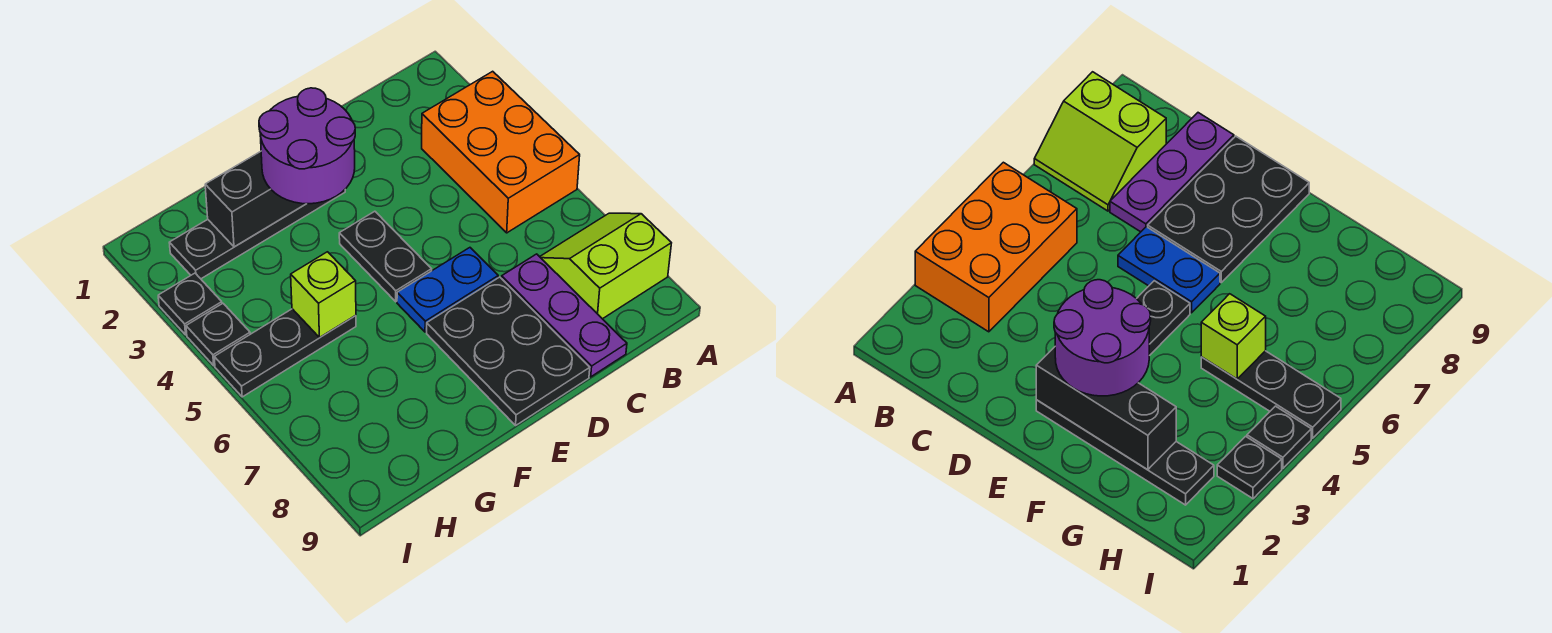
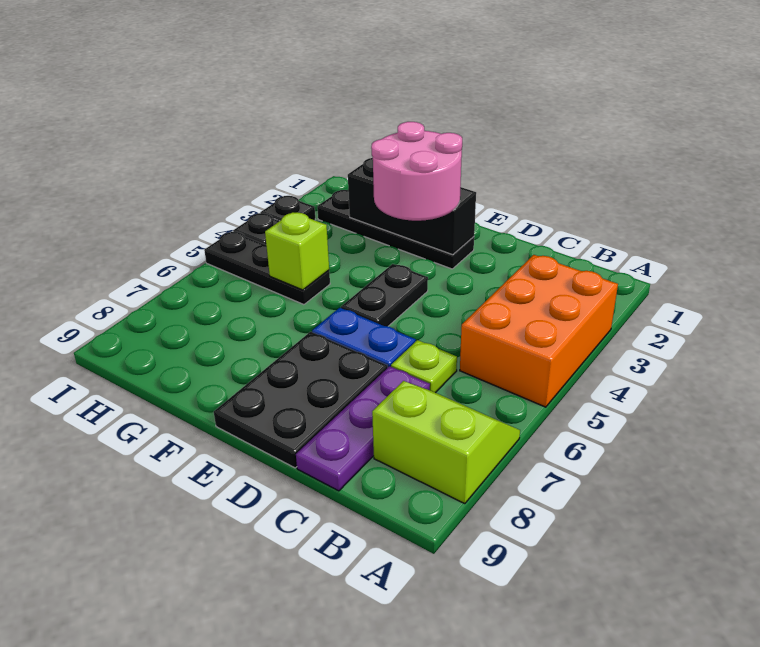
none -> lime 1x1 plate [391,340,457,393]
purple 2x2 round brick [259,88,355,204] -> pink 2x2 round brick [371,122,462,221]

